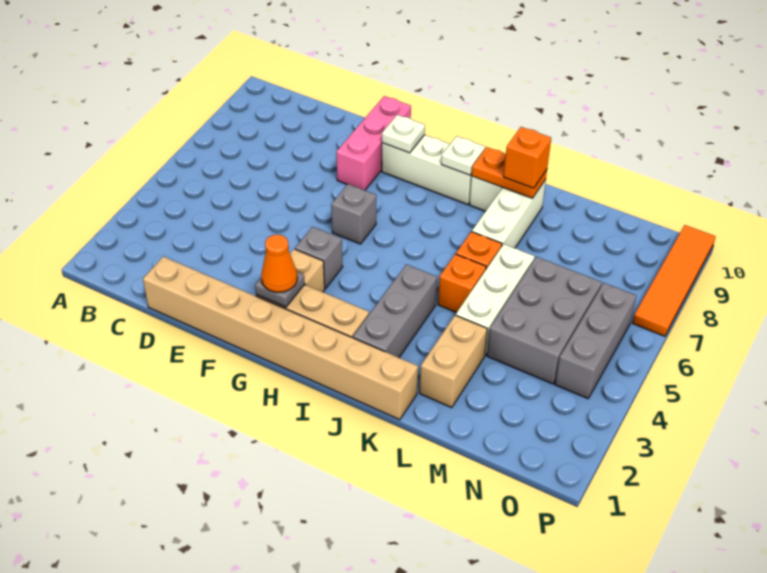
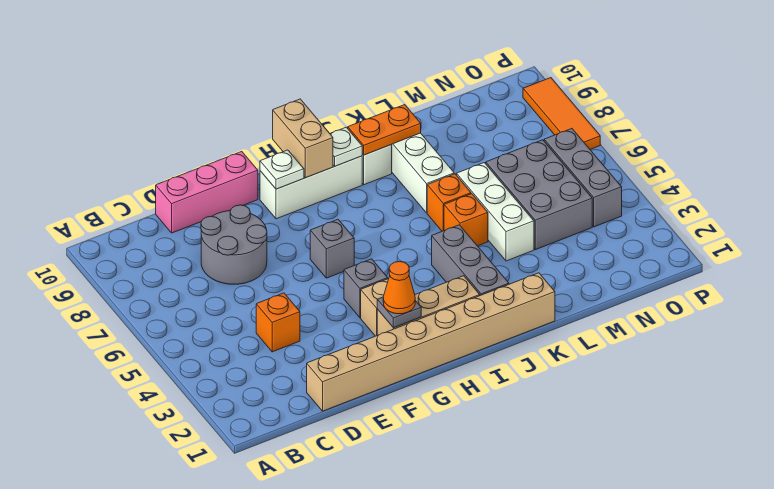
none -> grey 2x2 round brick [201,205,267,284]
pink 1x3 brick [336,96,411,190] -> pink 1x3 brick turned to [156,152,258,233]
orange 1x1 brick [504,127,551,188] -> orange 1x1 brick moved to [256,293,300,352]
tan 1x2 brick [420,315,487,408] -> tan 1x2 brick moved to [273,99,333,178]
orange 1x4 tile [633,225,716,336] -> orange 1x3 tile [523,78,600,149]

